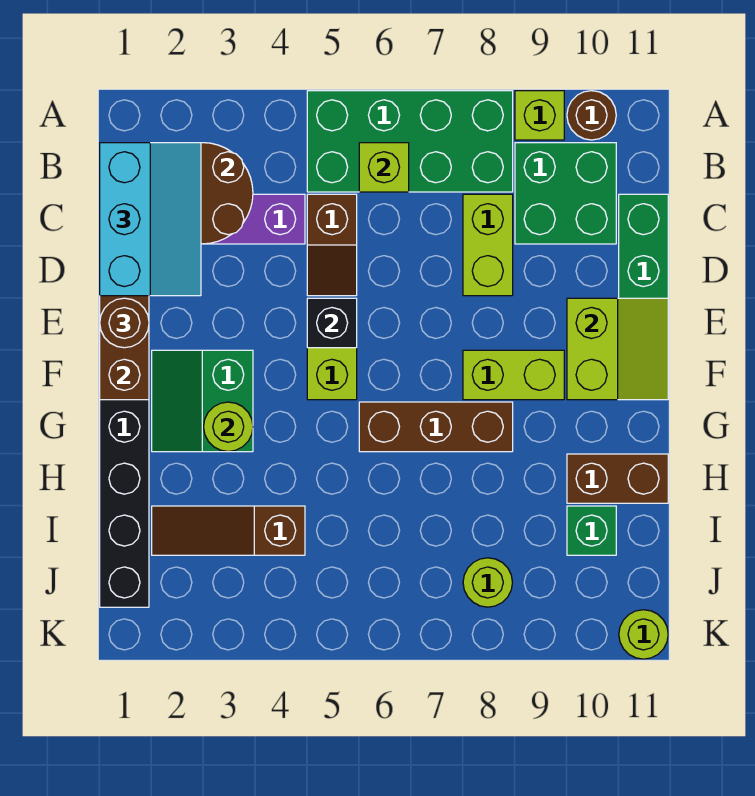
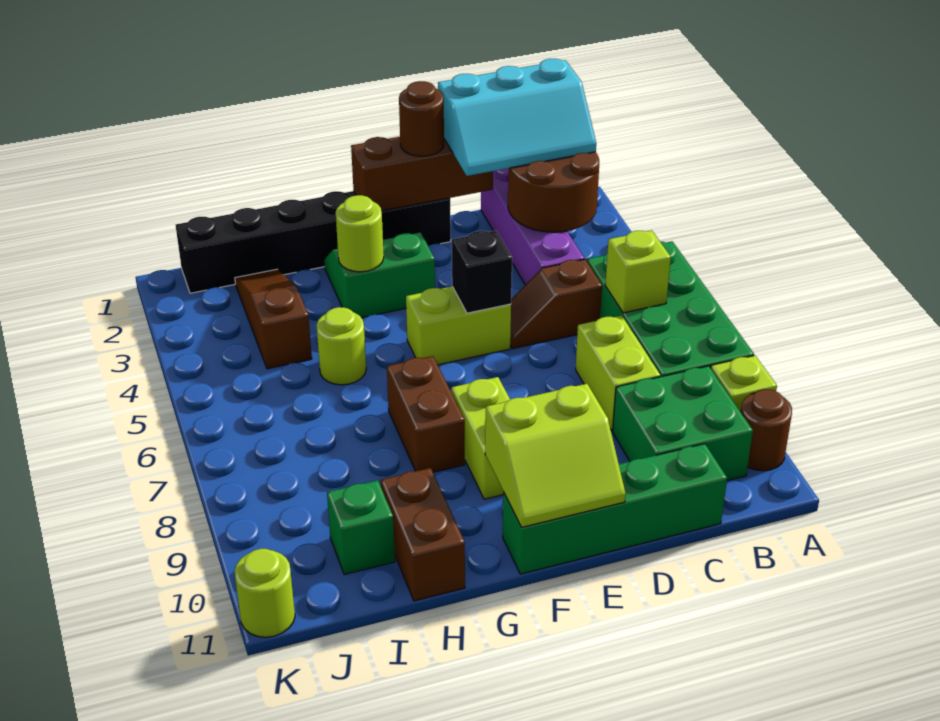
lime 1x2 brick [463,194,513,296] -> lime 1x2 brick turned to [576,315,661,431]
brown 1x3 brick [359,402,513,452] -> brown 1x2 brick [387,356,465,472]
lime 1x1 round brick [463,558,512,607] -> lime 1x1 round brick moved to [316,307,366,385]

